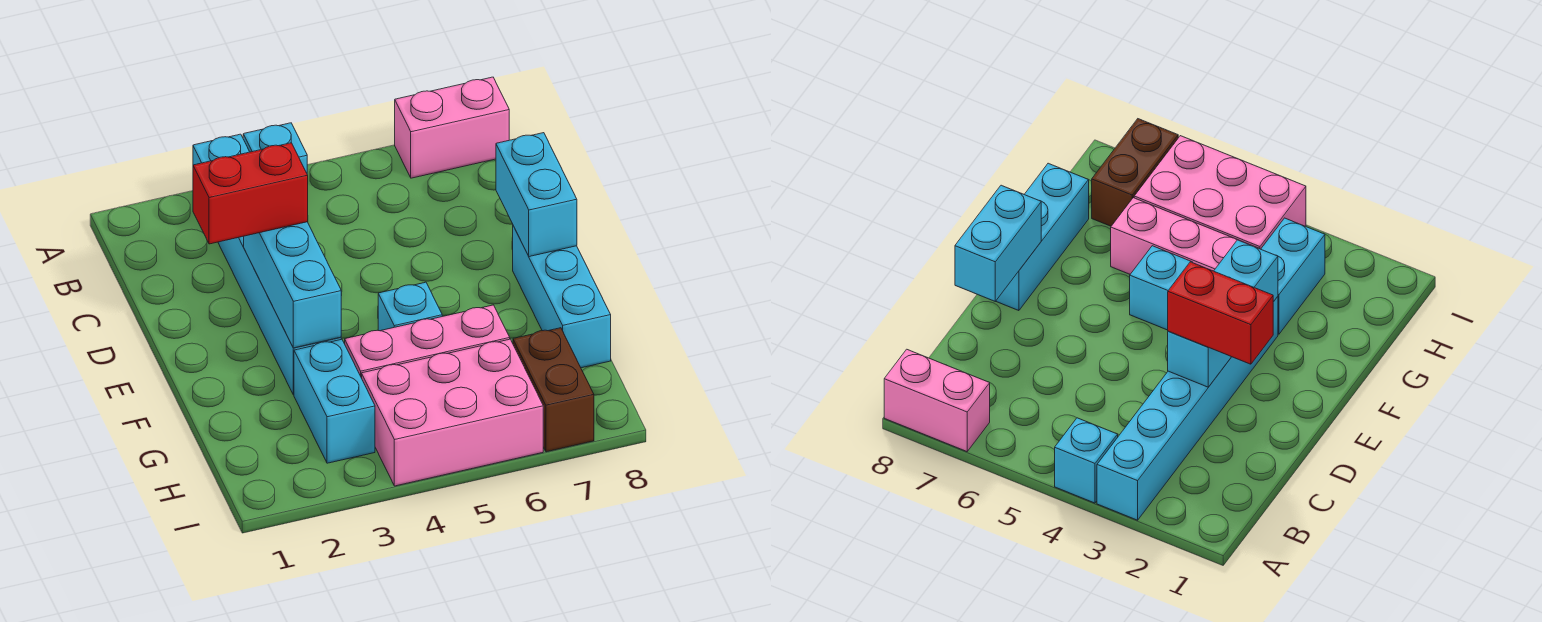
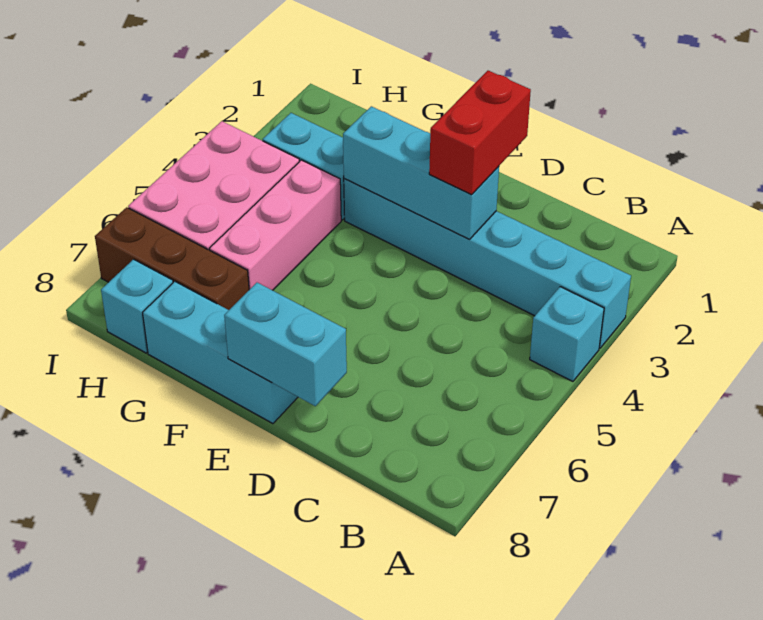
pink 1x2 brick [395,77,509,178] -> none
cyan 1x1 brick [378,282,442,331] -> cyan 1x1 brick moved to [101,259,173,353]
brown 1x2 brick [513,328,594,452] -> brown 1x3 brick [95,207,249,310]

